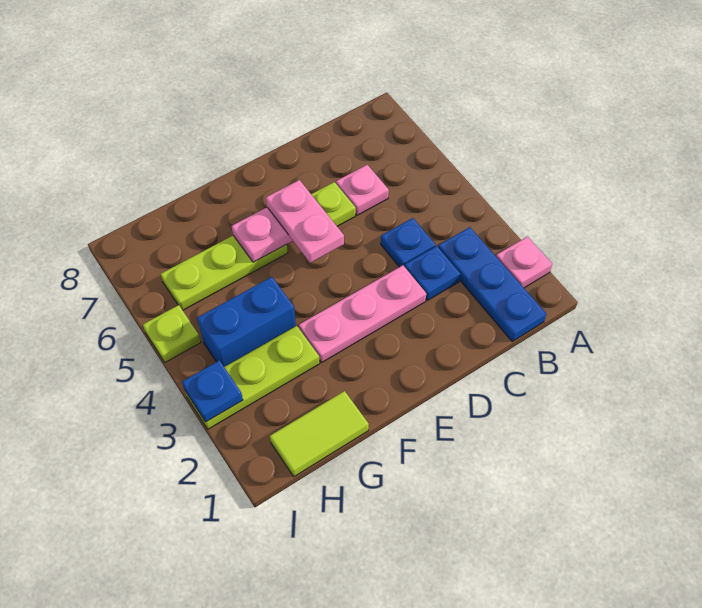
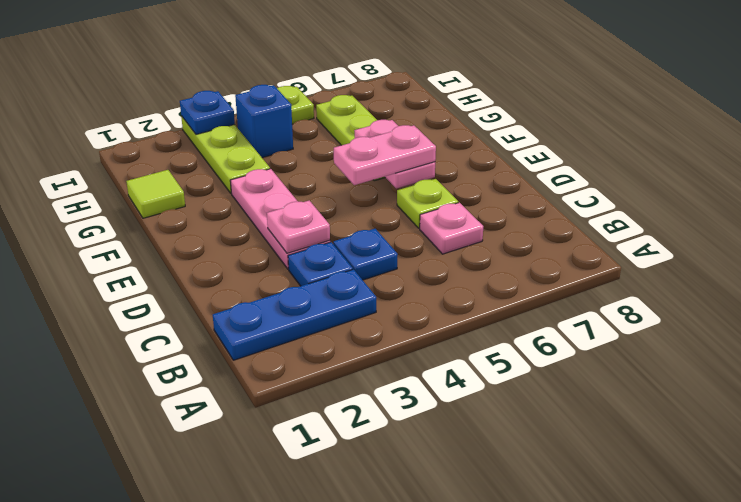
pink 1x1 plate [496,237,552,288] -> pink 1x1 plate moved to [267,200,330,253]
lime 1x2 tile [270,391,369,477] -> lime 1x1 tile [126,170,185,218]
blue 1x2 brick [197,277,296,367] -> blue 1x1 brick [235,85,293,158]

